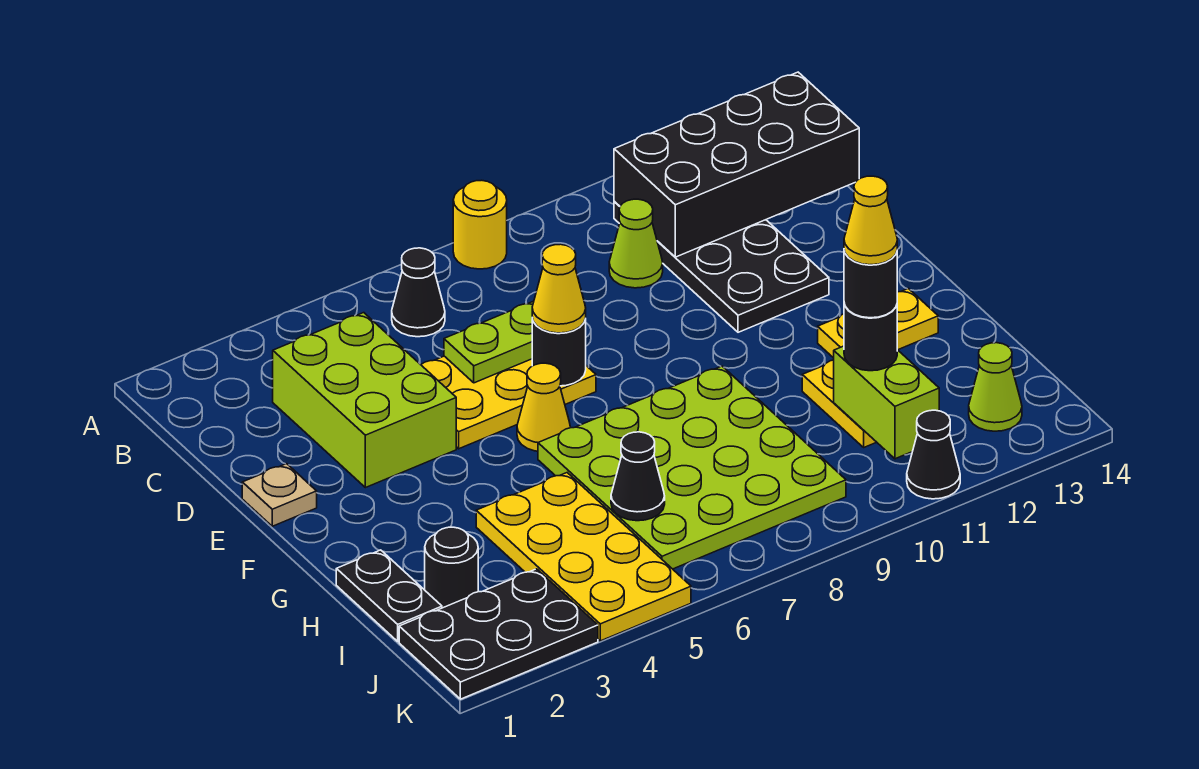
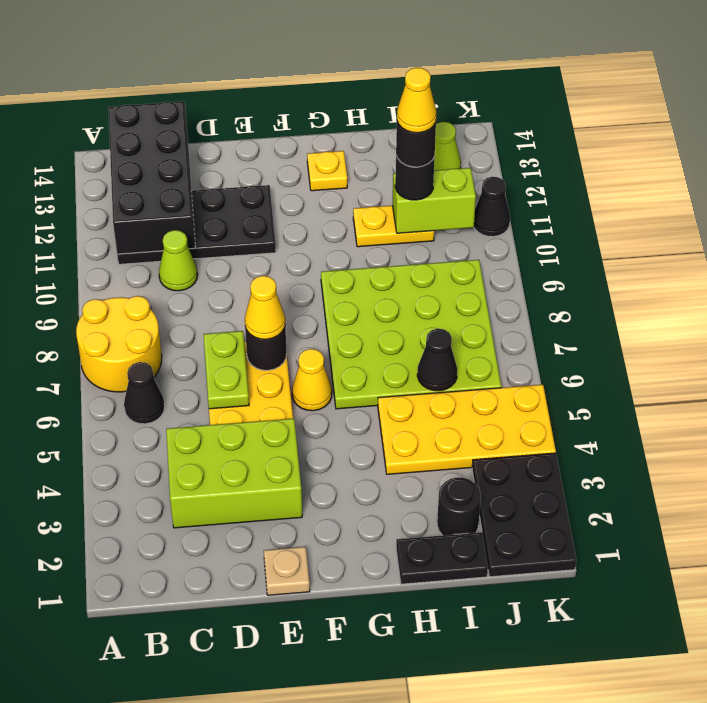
yellow 1x1 round brick [453,180,507,269] -> yellow 2x2 round brick [76,296,162,392]
yellow 1x2 plate [818,289,938,358] -> yellow 1x1 plate [307,151,347,191]

